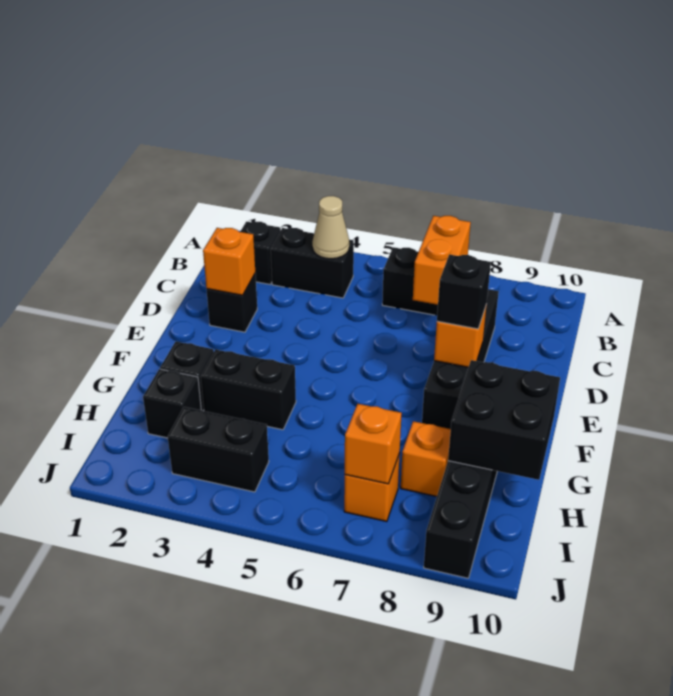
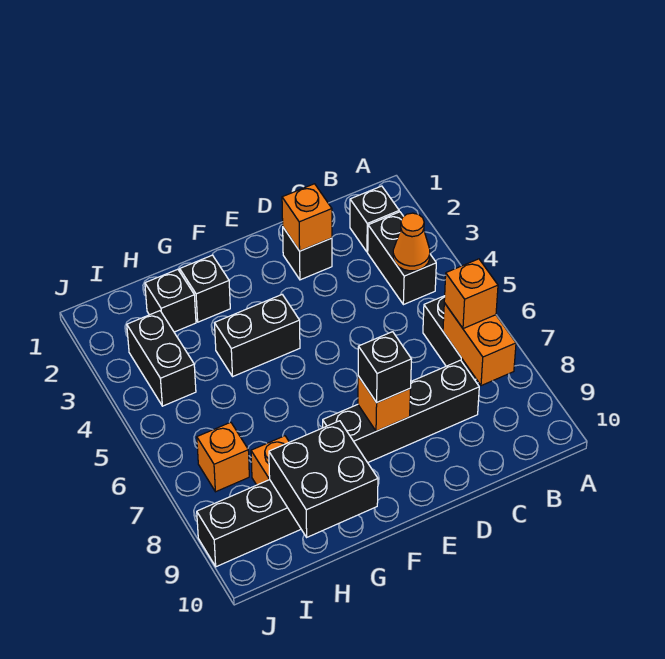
tan 1x1 cone [312,196,349,259] -> orange 1x1 cone [393,213,430,271]
orange 1x2 brick [413,216,471,305] -> orange 1x2 brick turned to [443,303,516,386]
black 1x2 brick [201,349,296,430] -> black 1x2 brick turned to [215,295,300,376]
orange 1x1 brick [345,404,402,484] -> orange 1x1 brick moved to [444,259,498,329]

